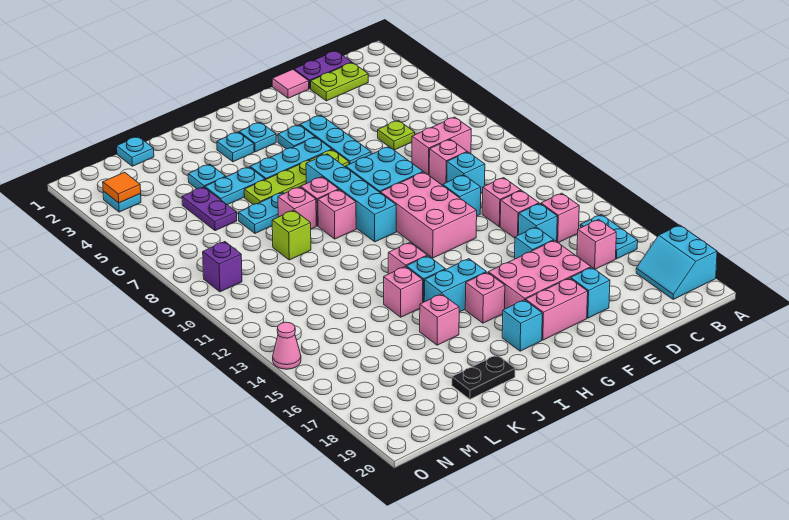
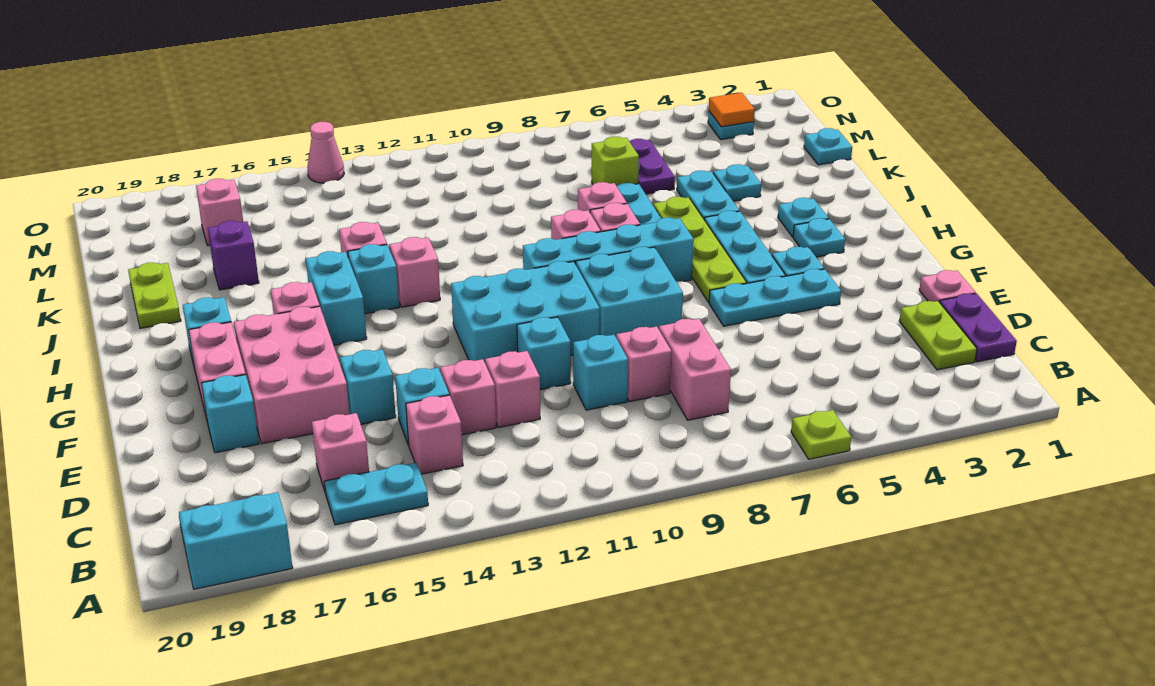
lime 1x1 plate [378,120,415,150] -> lime 1x1 plate moved to [791,410,851,459]
pink 1x1 tile [272,70,309,98] -> pink 1x1 plate [919,270,976,302]
pink 2x3 brick [380,172,477,258] -> cyan 2x3 brick [451,261,600,362]
pink 1x1 brick [420,294,459,345] -> pink 1x1 brick moved to [196,179,243,246]
black 1x2 plate [452,355,515,399] -> lime 1x2 plate [128,263,181,328]
lime 1x1 brick [272,210,311,260] -> lime 1x1 brick moved to [592,137,639,186]
purple 1x2 plate [182,187,237,231] -> purple 1x2 plate turned to [629,139,675,194]
purple 1x1 brick [203,242,242,292] -> purple 1x1 brick moved to [208,221,259,290]

